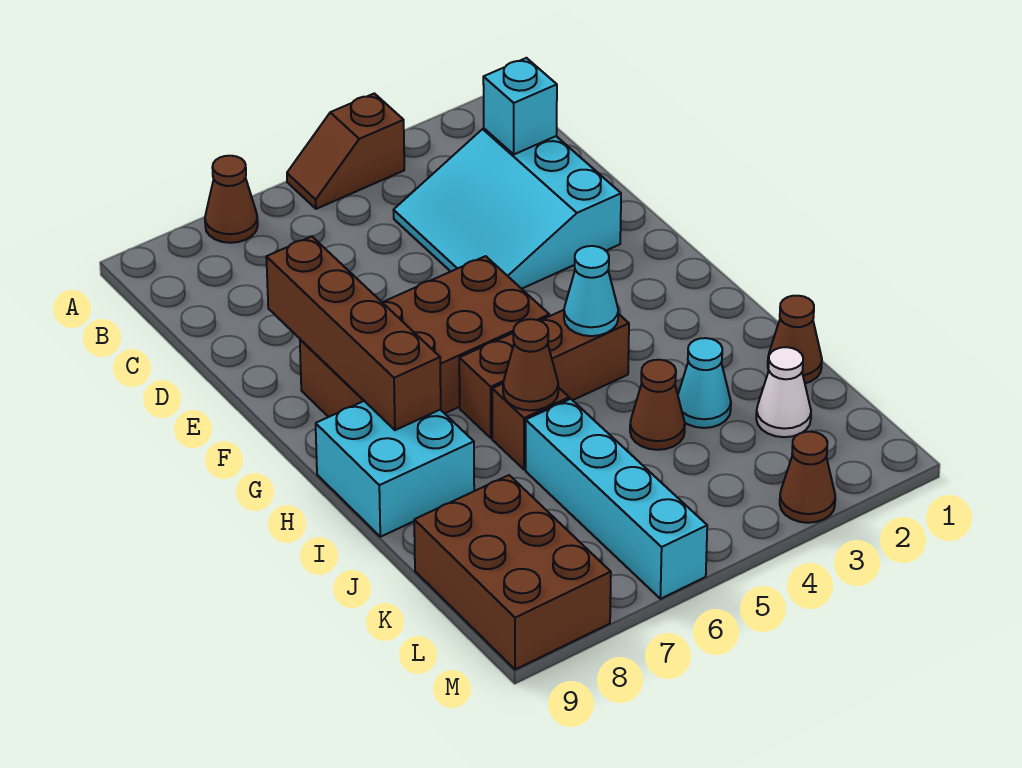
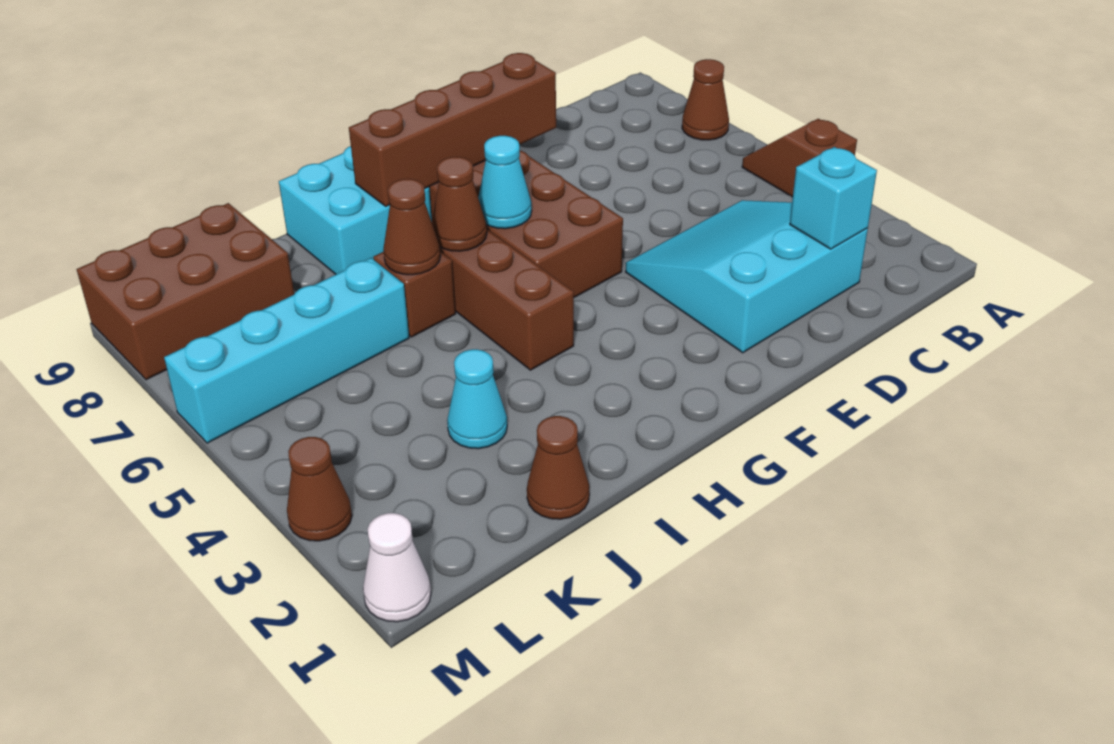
cyan 1x1 cone [564,246,618,336] -> cyan 1x1 cone moved to [478,136,531,229]
brown 1x1 cone [630,360,685,450] -> brown 1x1 cone moved to [432,157,487,251]
white 1x1 cone [756,347,811,437] -> white 1x1 cone moved to [363,513,431,622]

